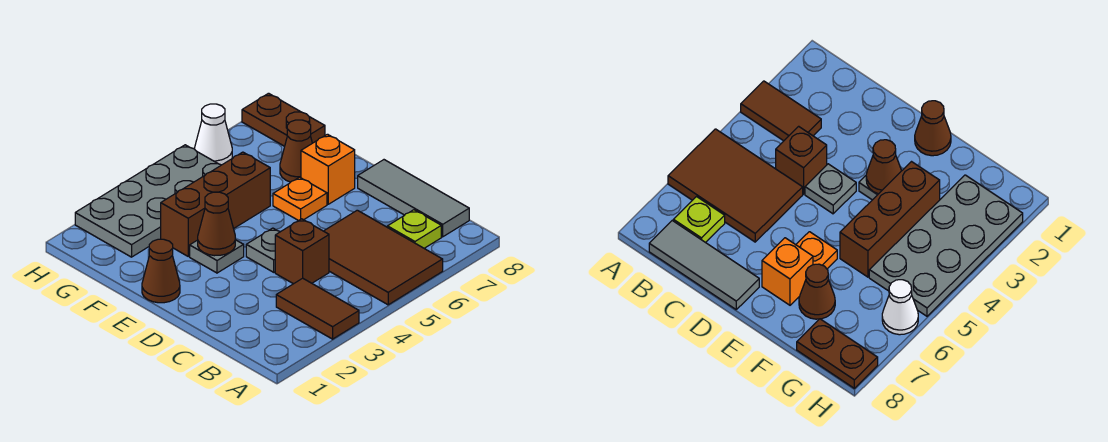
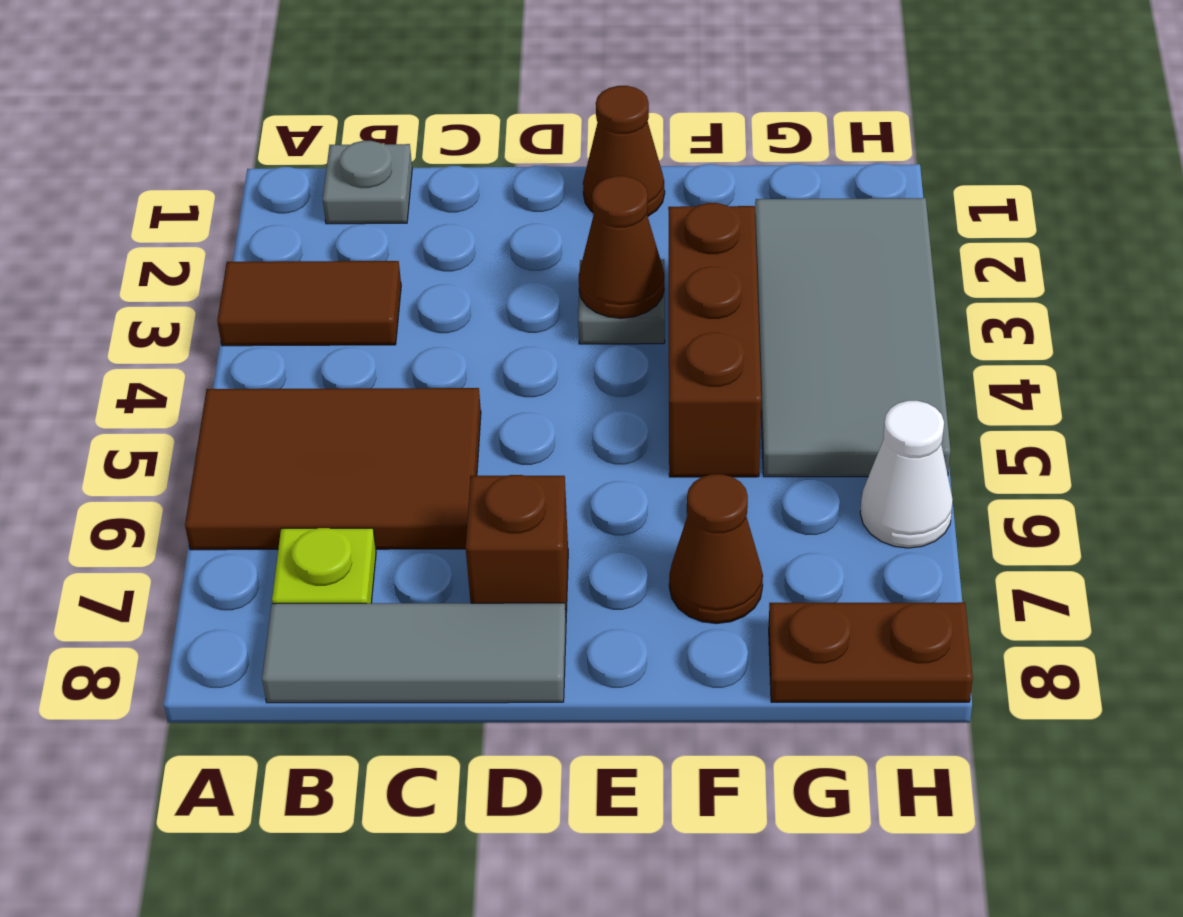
brown 1x1 brick [275,219,329,284] -> brown 1x1 brick moved to [466,475,568,616]
grey 1x1 plate [246,228,280,272] -> grey 1x1 plate moved to [323,141,412,224]
orange 1x1 plate [273,177,327,221] -> none
orange 1x1 brick [301,134,355,204] -> none
grey 2x4 plate [75,145,221,257] -> grey 2x4 tile [755,198,951,477]

